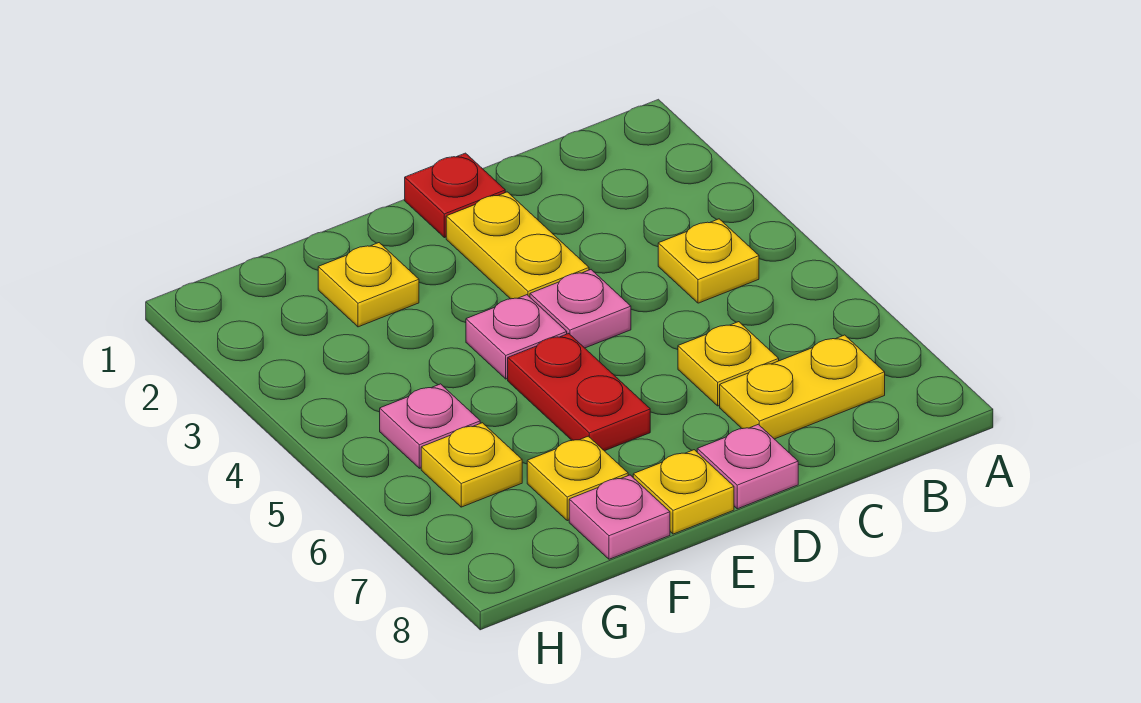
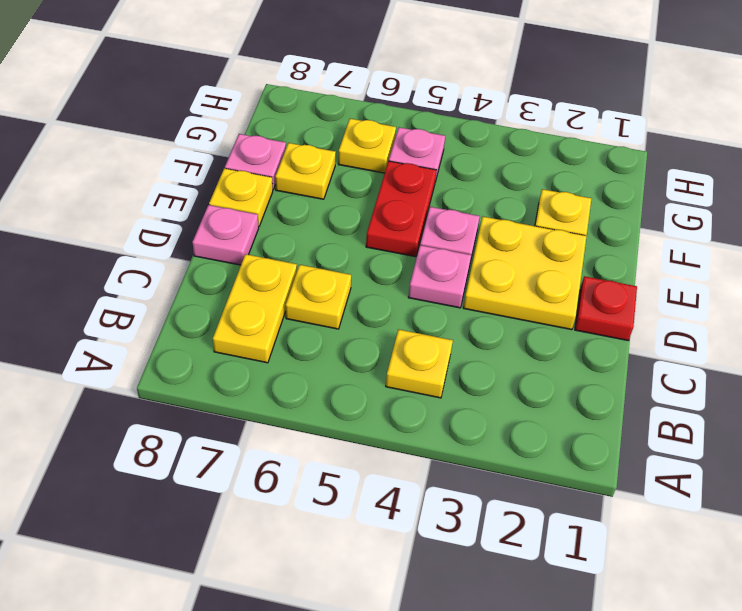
yellow 1x2 plate [446,192,589,299] -> yellow 2x2 plate [463,217,587,330]
red 1x2 plate [508,334,650,451] -> red 1x2 plate turned to [366,161,437,257]

